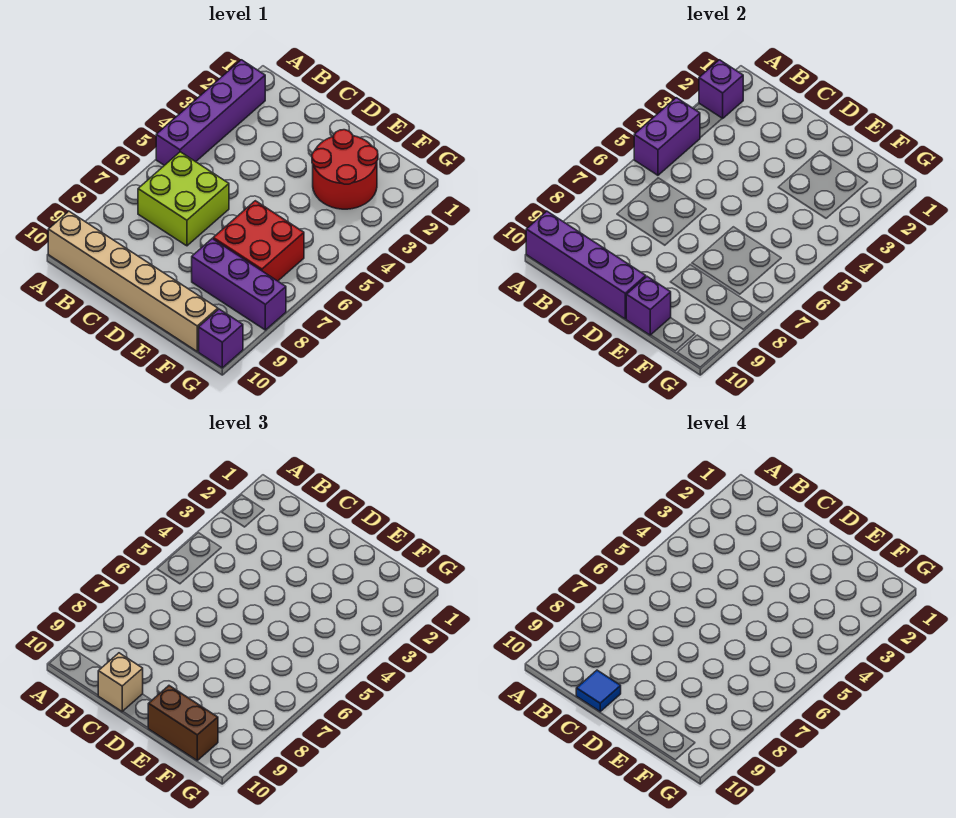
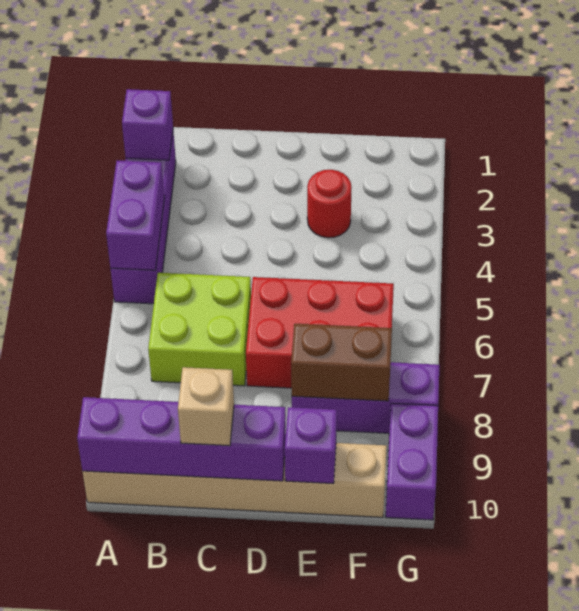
blue 1x1 tile [576,670,621,712] -> none
red 2x2 round brick [312,130,378,209] -> red 1x1 round brick [307,170,352,238]
red 2x2 brick [213,201,304,281] -> red 2x3 brick [246,277,394,388]
brown 1x2 brick [148,686,218,760] -> brown 1x2 brick moved to [291,324,392,401]
purple 1x1 brick [199,309,243,368] -> purple 1x2 brick [386,403,438,520]

